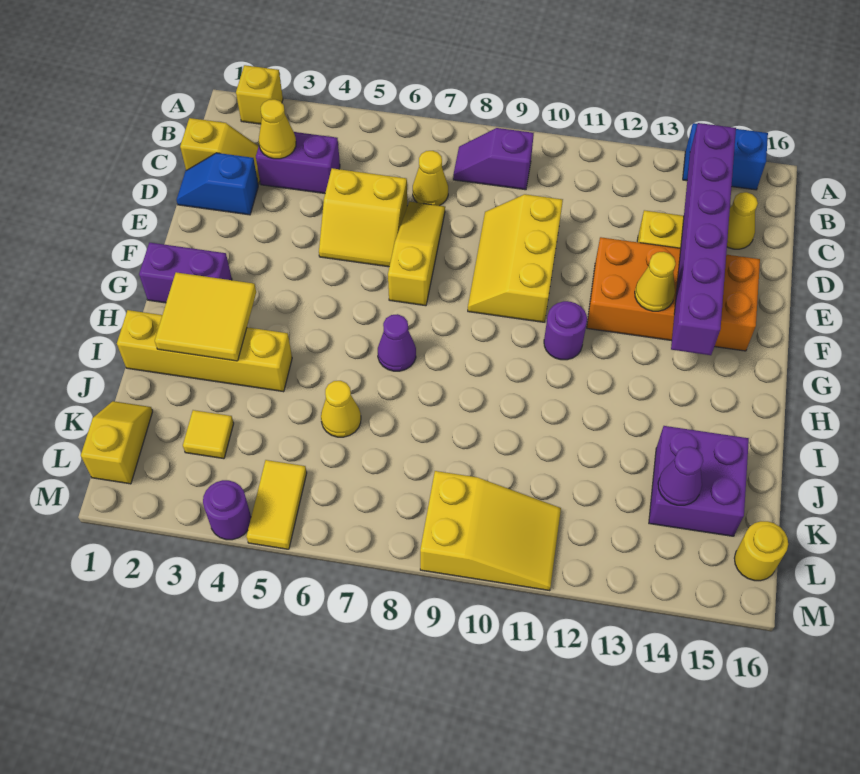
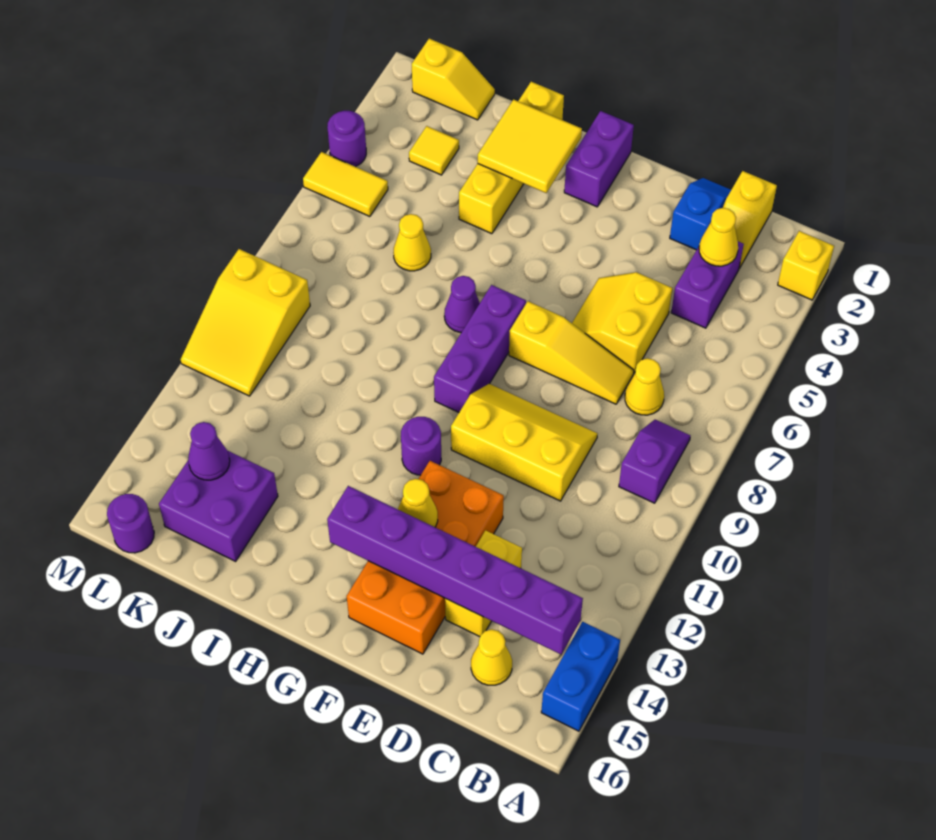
none -> purple 1x3 brick [434,285,526,412]
yellow 1x1 round brick [734,521,788,581] -> purple 1x1 round brick [107,494,154,553]

